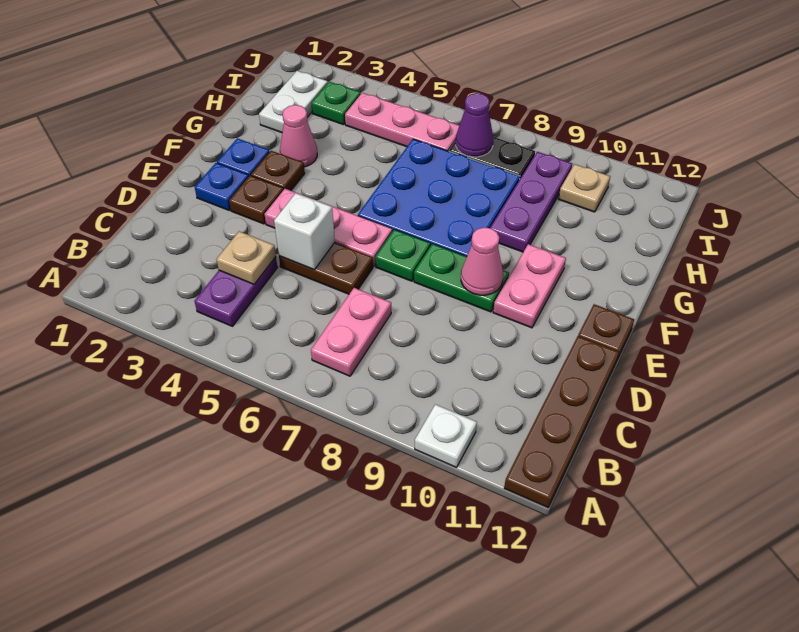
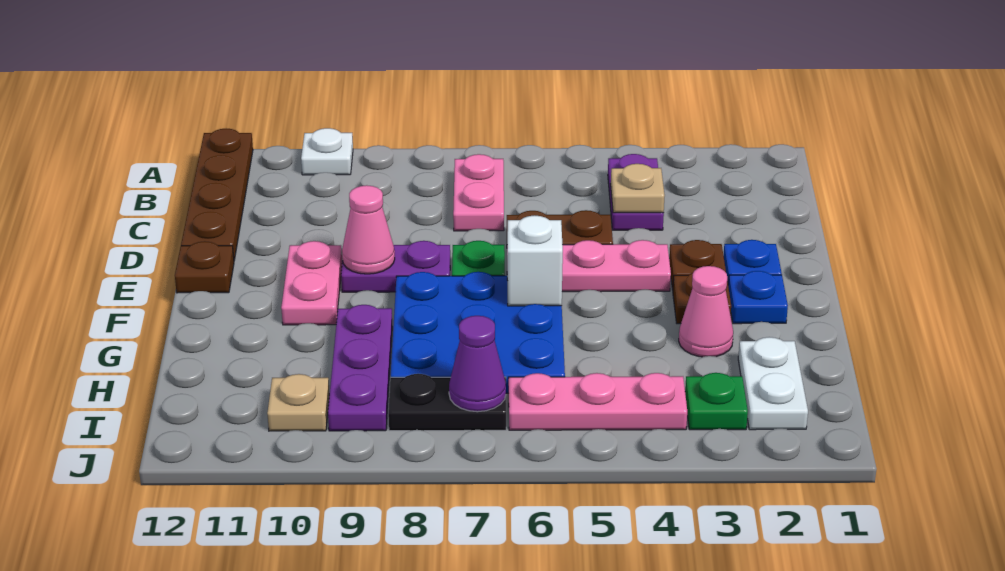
white 1x1 brick [274,193,335,270] -> white 1x1 brick moved to [507,215,563,306]
green 1x2 plate [414,244,509,312] -> purple 1x2 plate [341,241,450,292]

